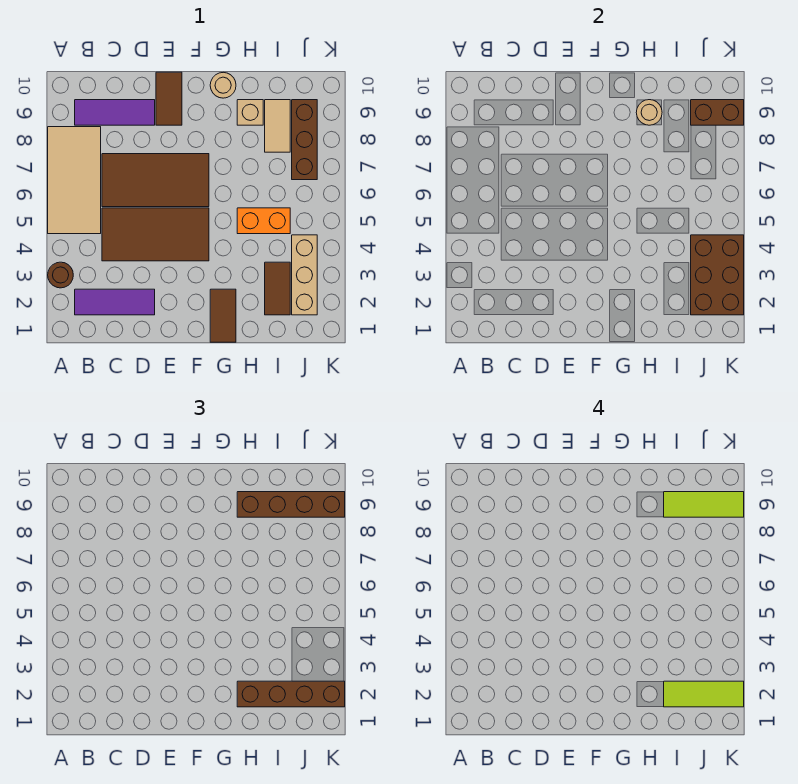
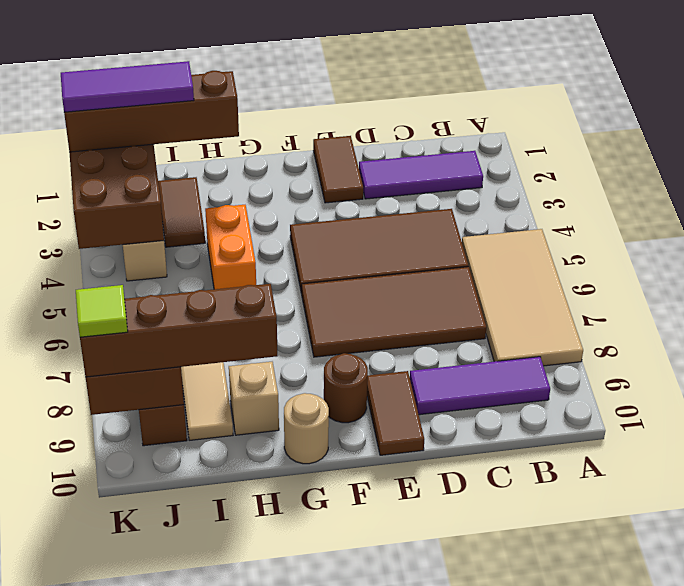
brown 1x1 round brick [48,262,73,288] -> brown 1x1 round brick moved to [324,353,368,423]
brown 1x2 tile [210,289,236,342] -> brown 1x2 tile moved to [313,136,363,203]
orange 1x2 brick [237,208,290,234] -> orange 1x2 brick turned to [205,205,256,289]
tan 1x1 round brick [636,100,662,125] -> none
lime 1x3 tile [664,681,744,707] -> purple 1x3 tile [61,61,194,112]
lime 1x3 tile [664,492,744,517] -> lime 1x1 tile [76,285,128,337]

